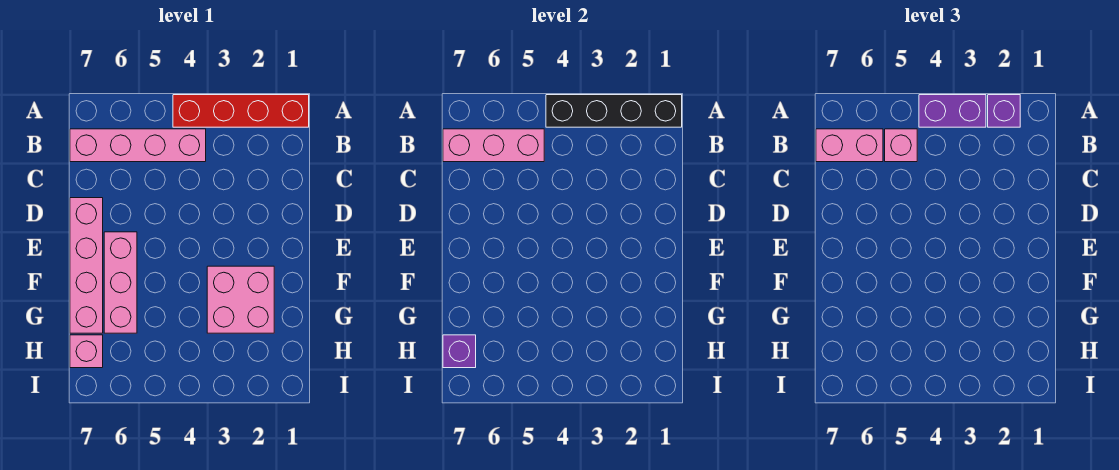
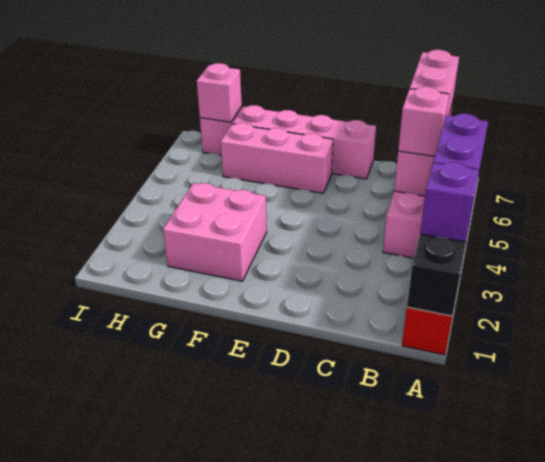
purple 1x1 brick [443,335,476,368] -> pink 1x1 brick [197,63,242,122]

